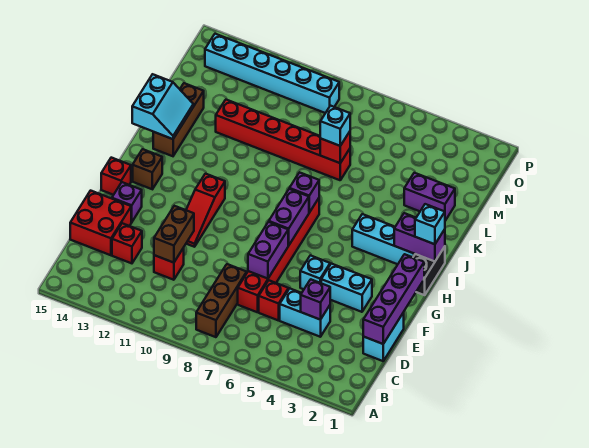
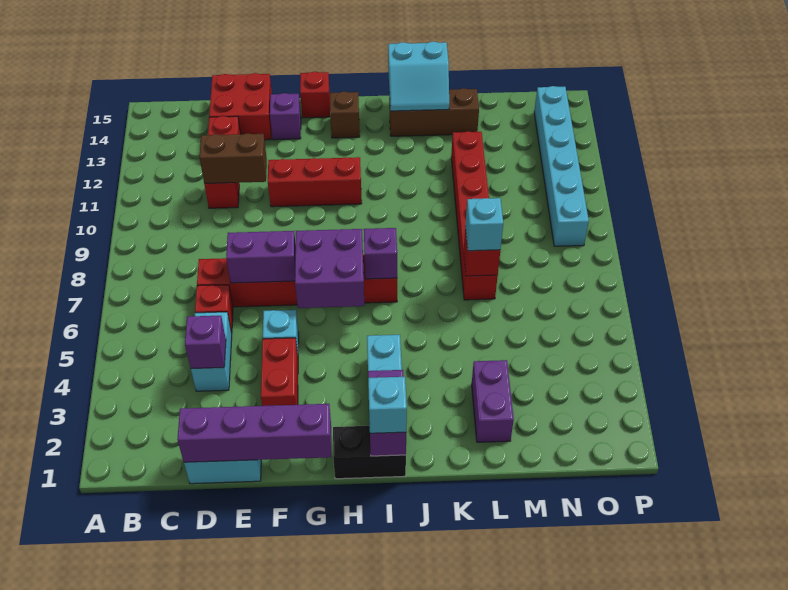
brown 1x3 brick [196,264,247,337] -> none
cyan 1x2 brick [321,264,372,312] -> red 1x2 brick [261,338,298,406]
red 1x3 slope [186,174,225,247] -> red 1x3 brick [268,157,362,207]
purple 1x2 brick [269,189,309,245] -> purple 2x2 brick [295,229,364,308]

